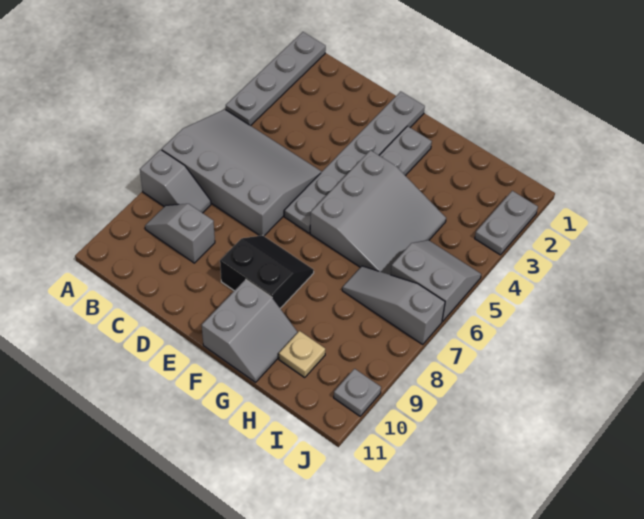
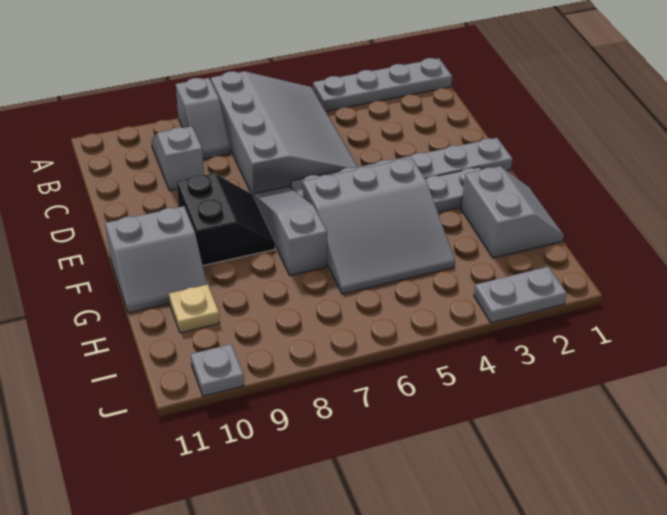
grey 1x3 slope [342,266,445,344] -> grey 1x3 slope moved to [254,187,327,275]
grey 2x2 slope [391,240,481,321] -> grey 2x2 slope moved to [461,166,564,258]

